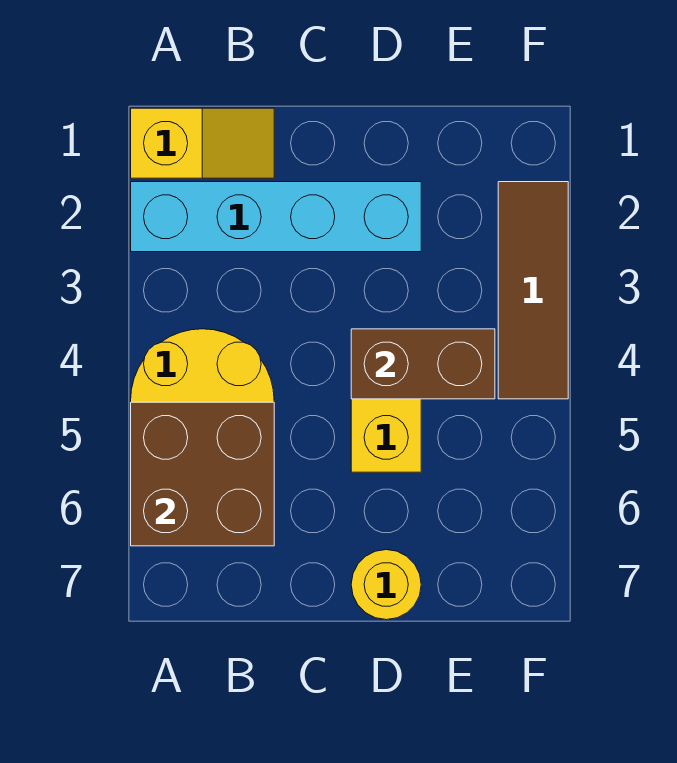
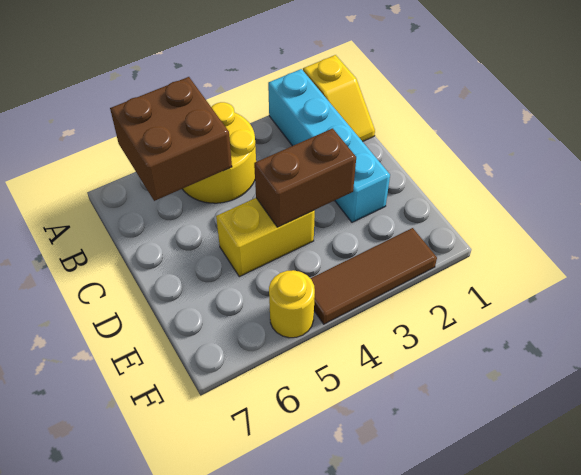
brown 1x2 brick [351,329,495,399] -> brown 1x2 brick turned to [254,128,356,227]
yellow 1x1 round brick [351,550,421,620] -> yellow 1x1 round brick moved to [269,270,315,338]

